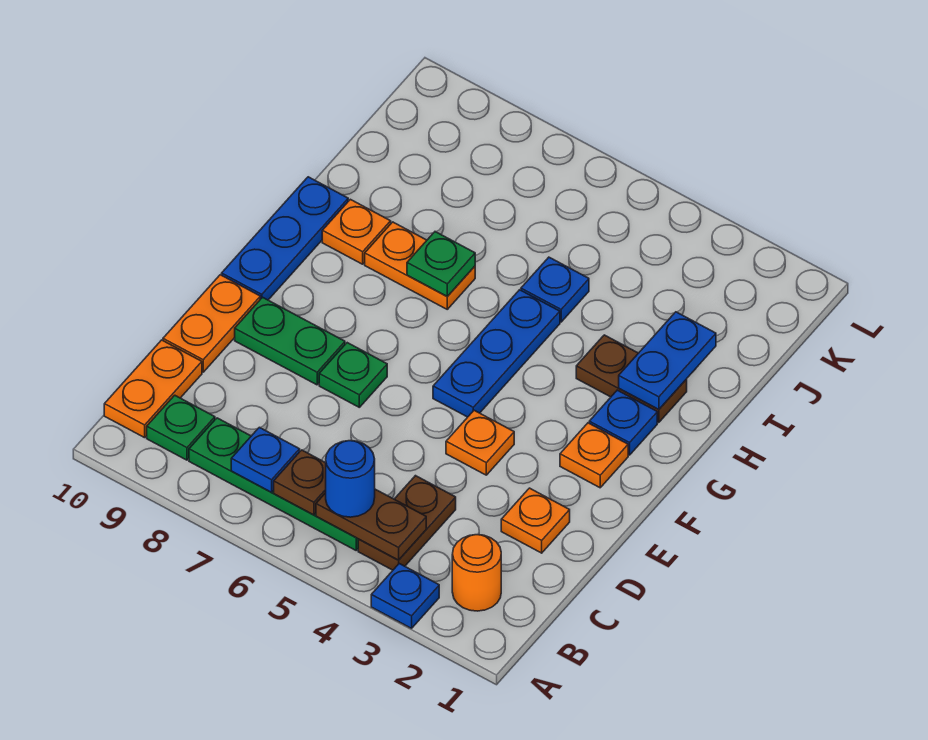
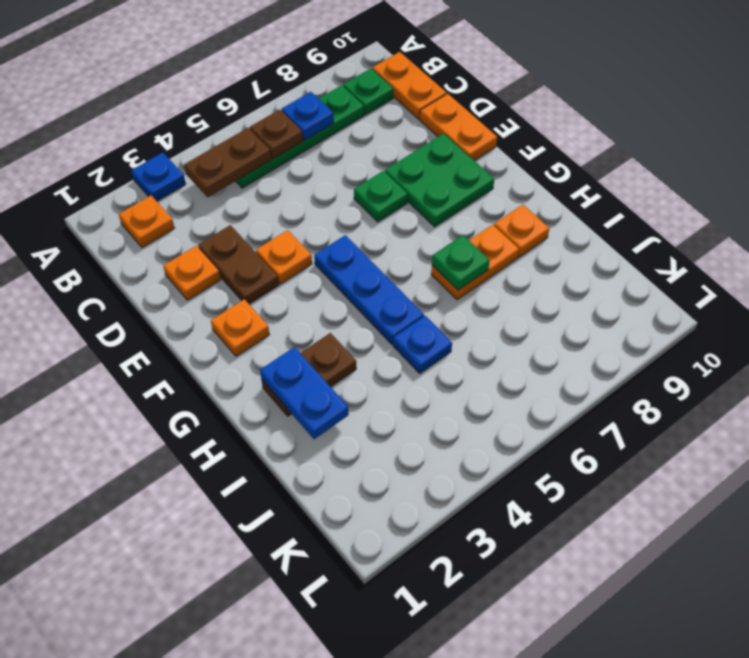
orange 1x1 round brick [452,535,501,611] -> orange 1x1 plate [119,196,174,248]
brown 1x2 plate [358,476,456,570] -> brown 1x2 plate moved to [198,225,279,304]
blue 1x1 round brick [326,441,375,517] -> none
green 1x2 plate [235,297,345,385] -> green 2x2 plate [385,134,494,227]
blue 1x3 plate [222,177,348,300] -> none
blue 1x1 plate [589,390,657,455] -> none

